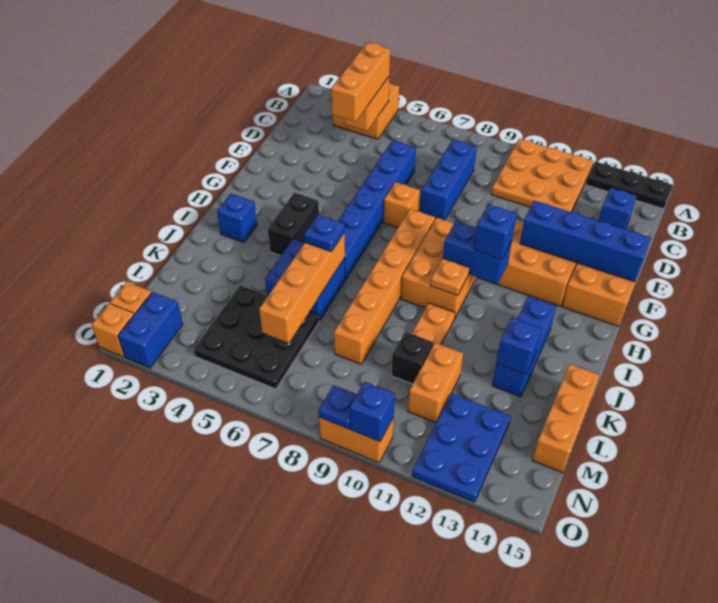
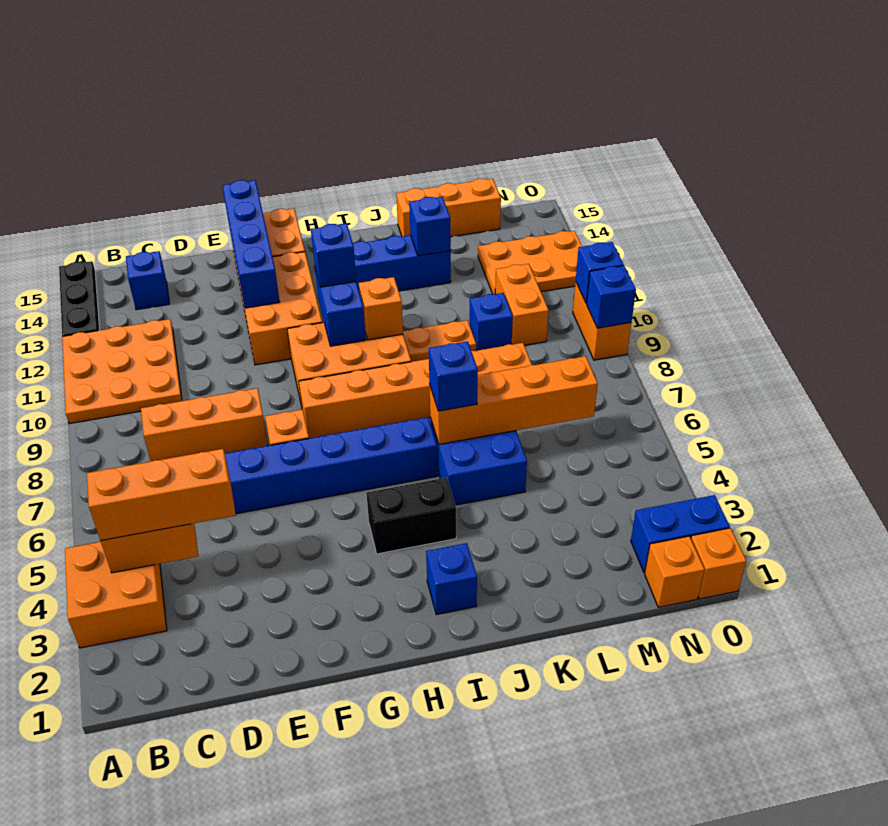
blue 1x3 brick [420,139,477,220] -> orange 1x3 brick [141,388,268,461]
orange 1x1 plate [430,258,469,296] -> orange 1x1 brick [359,277,403,340]
blue 1x1 plate [304,215,345,252] -> blue 1x1 brick [429,341,478,411]
black 3x3 plate [194,286,319,389] -> none
black 1x1 brick [392,332,433,384] -> blue 1x1 brick [469,293,513,350]
orange 1x2 brick [408,343,463,423] -> orange 1x2 brick turned to [495,264,549,345]
blue 2x3 plate [412,393,511,502] -> orange 2x3 plate [478,231,582,294]
blue 1x1 plate [319,385,357,429] -> blue 1x1 brick [587,266,636,328]

